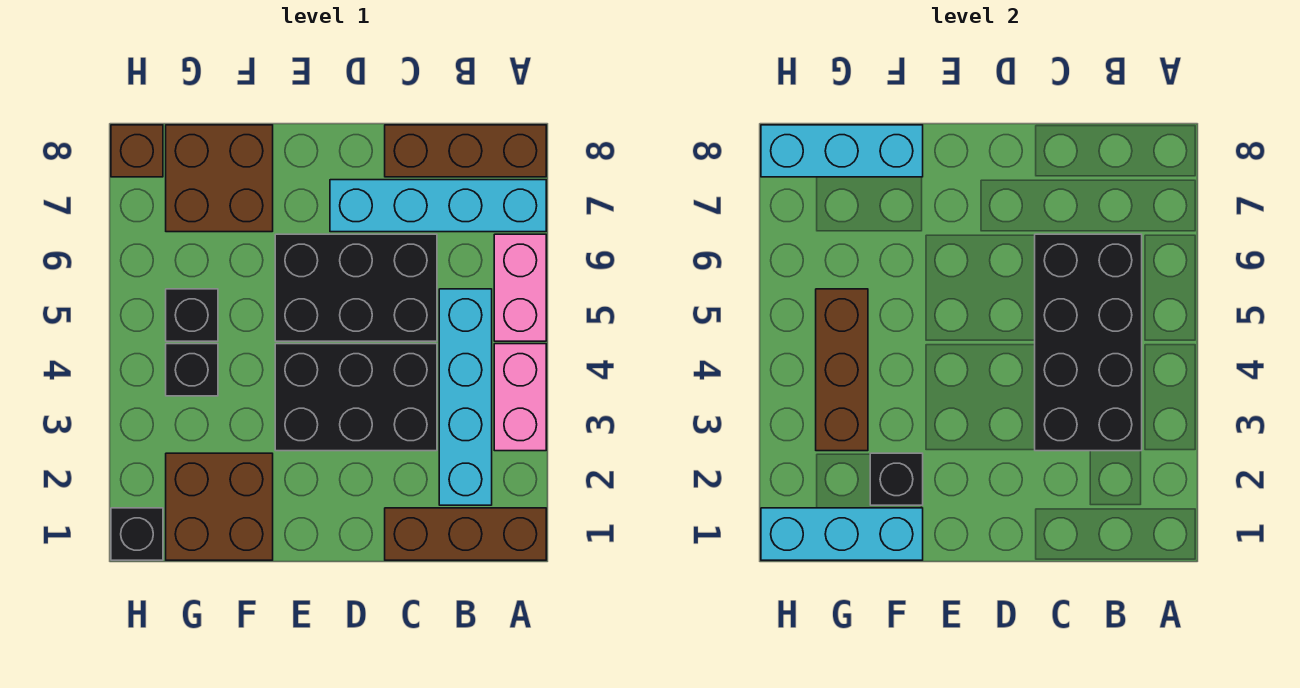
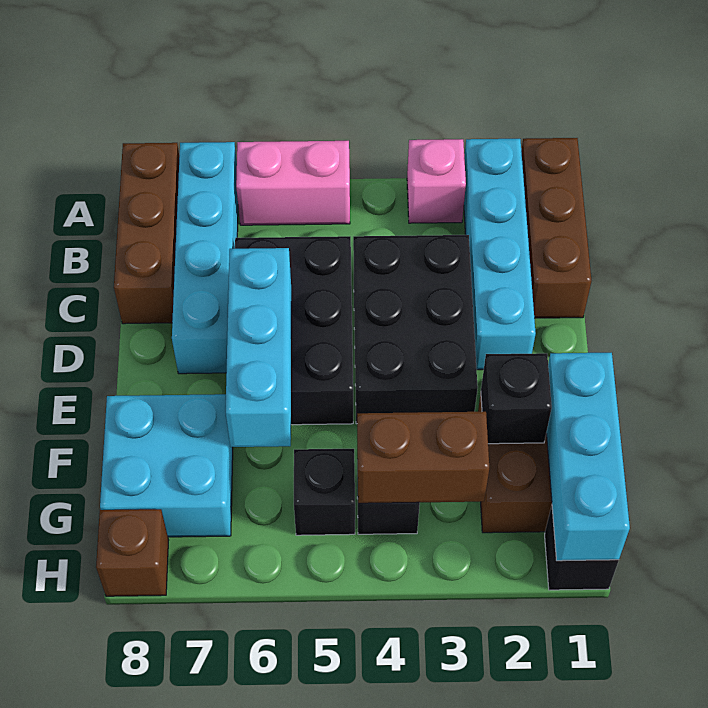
pink 1x2 brick [494,344,546,451] -> pink 1x1 brick [407,139,466,223]
cyan 1x4 brick [439,289,492,505] -> cyan 1x4 brick turned to [464,139,536,370]
black 2x4 brick [1035,234,1142,451] -> none
brown 2x2 brick [166,125,273,232] -> cyan 2x2 brick [100,394,233,537]
cyan 1x3 brick [761,125,923,177] -> cyan 1x3 brick moved to [226,248,291,447]
brown 1x3 brick [816,289,868,451] -> brown 1x2 brick [357,412,489,503]

